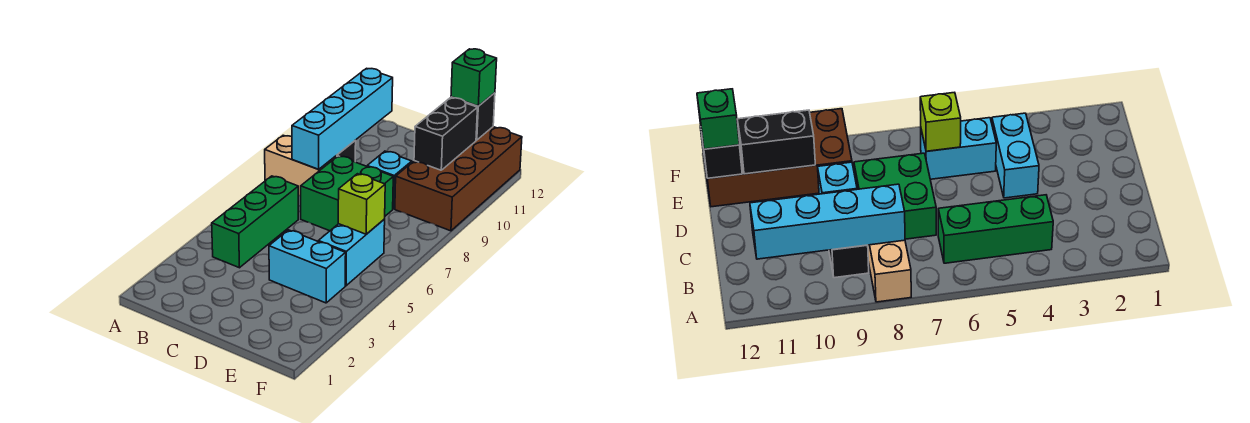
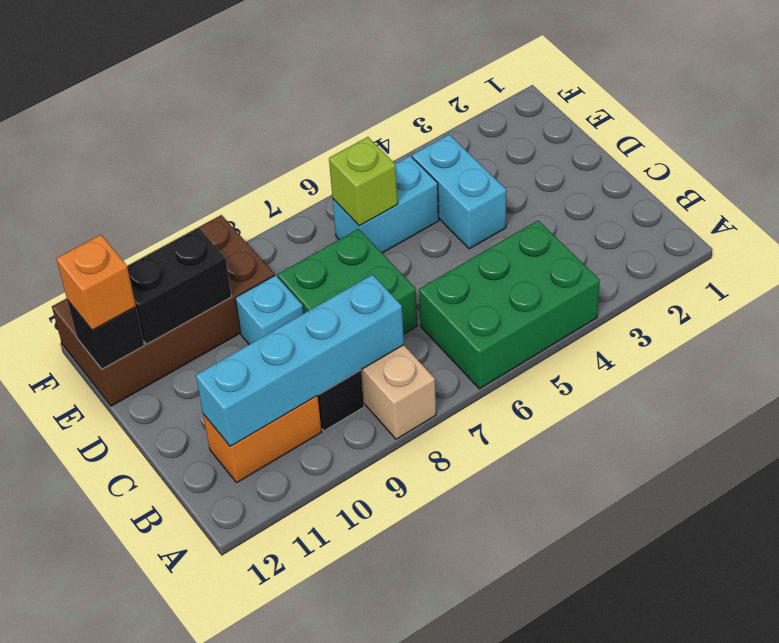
green 1x3 brick [212,176,298,268] -> green 2x3 brick [419,221,600,389]
none -> orange 1x2 brick [203,396,322,482]
green 1x1 brick [451,49,497,106] -> orange 1x1 brick [56,235,136,330]

